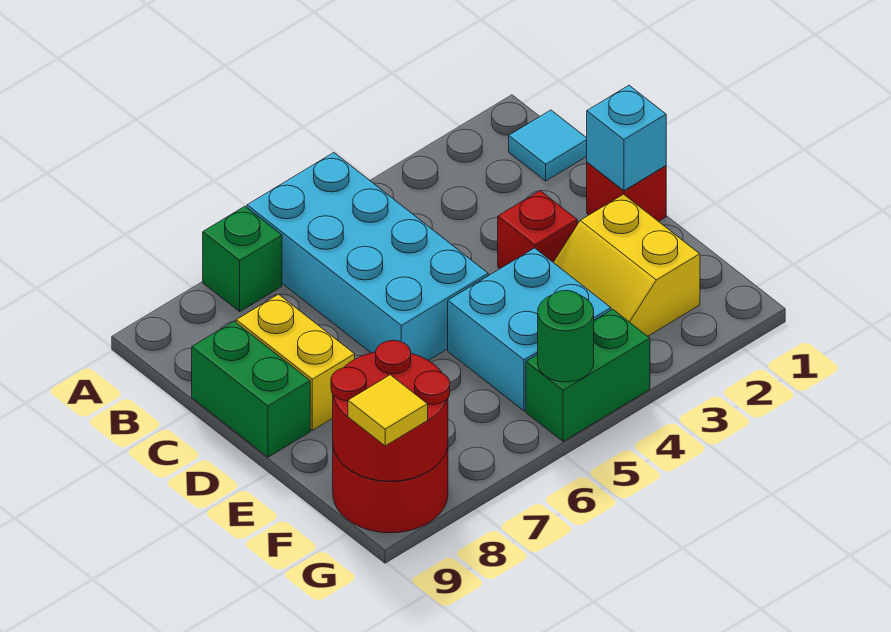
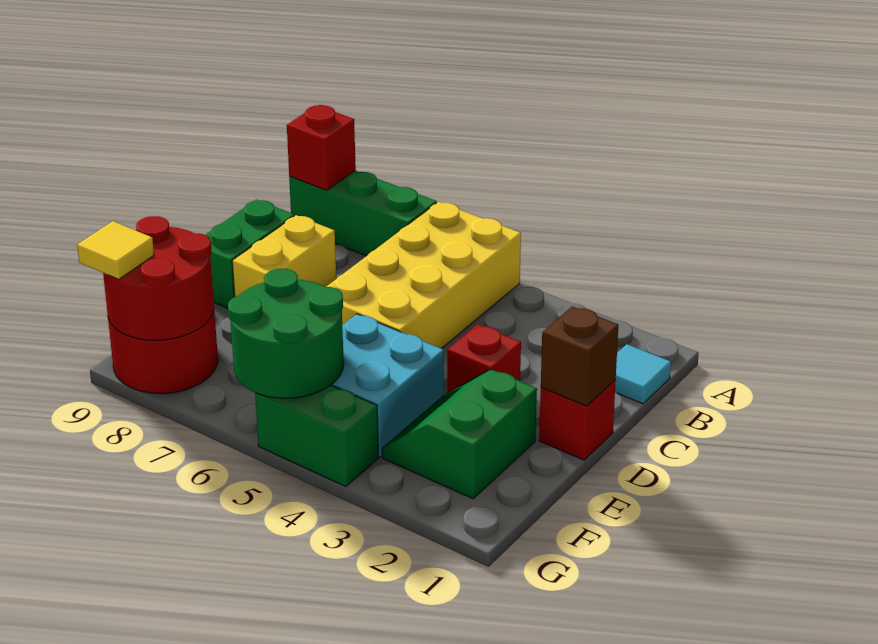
cyan 2x4 brick [247,153,489,360] -> yellow 2x4 brick [326,202,521,349]
green 1x1 brick [203,206,282,312] -> green 1x3 brick [289,170,437,256]
none -> red 1x1 brick [287,105,356,190]
cyan 1x1 brick [587,85,666,191] -> brown 1x1 brick [541,306,618,406]
yellow 2x2 slope [553,194,700,336] -> green 2x2 slope [382,369,537,499]
green 1x1 round brick [538,290,594,382] -> green 2x2 round brick [228,268,344,398]

